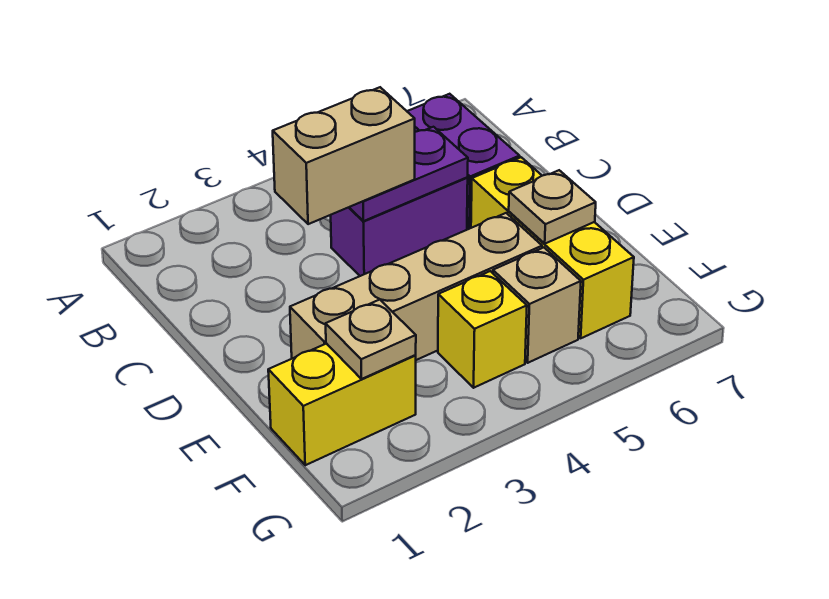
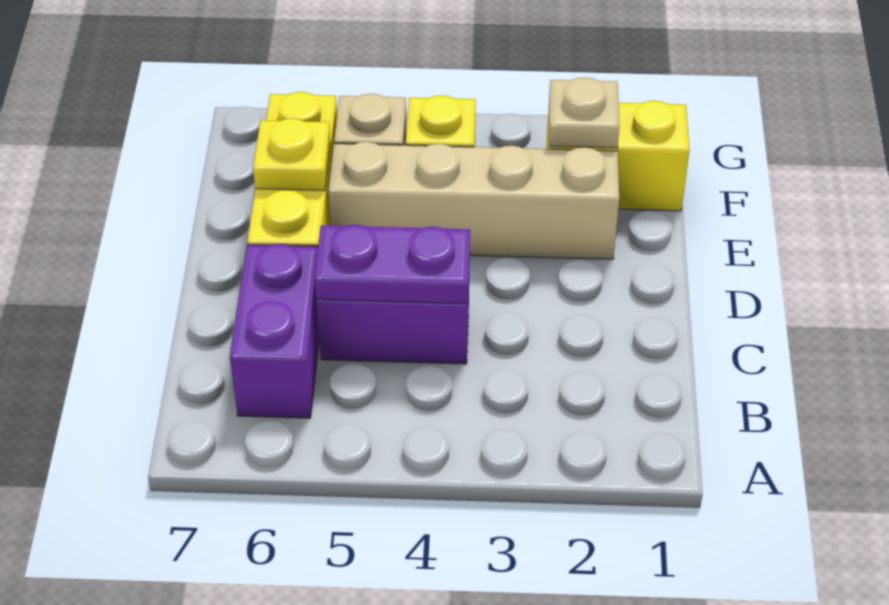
tan 1x2 brick [273,87,415,224] -> none
tan 1x1 plate [509,170,596,244] -> yellow 1x1 plate [253,118,330,191]

